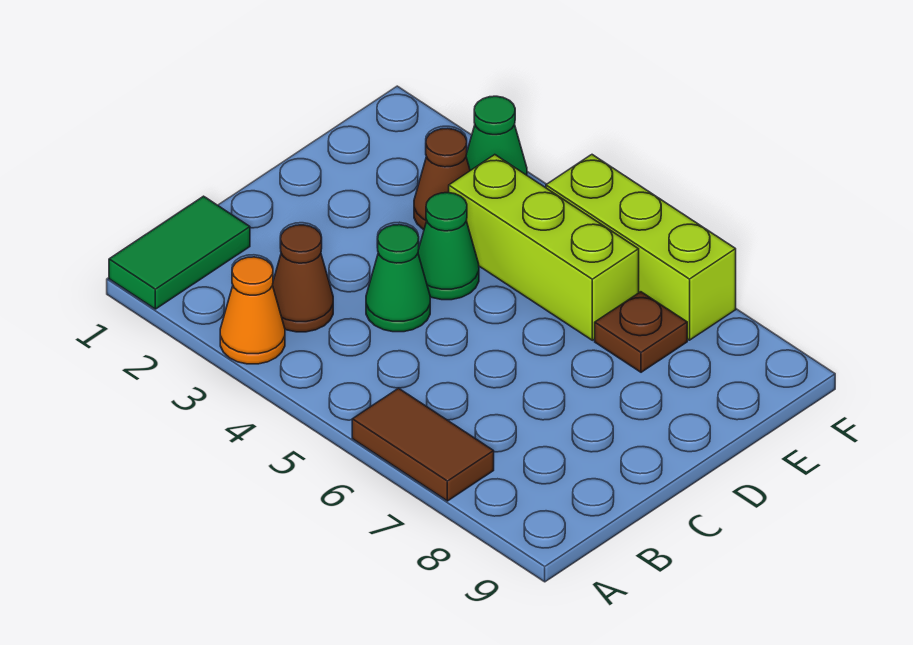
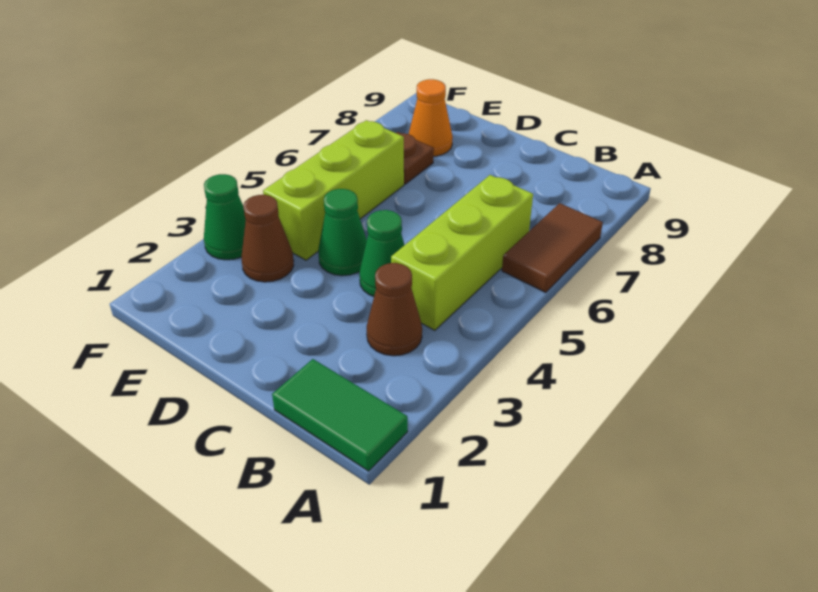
orange 1x1 cone [220,257,285,364] -> orange 1x1 cone moved to [409,79,453,156]
lime 1x3 brick [546,155,736,340] -> lime 1x3 brick moved to [391,175,533,330]

